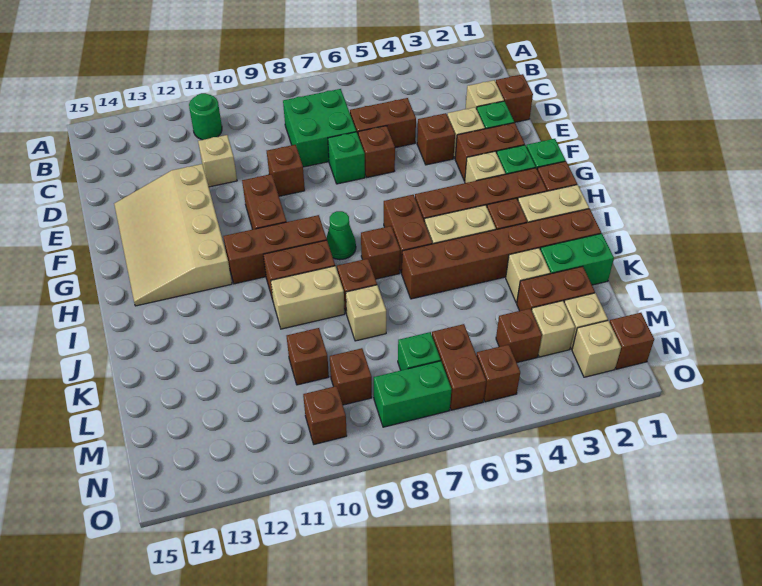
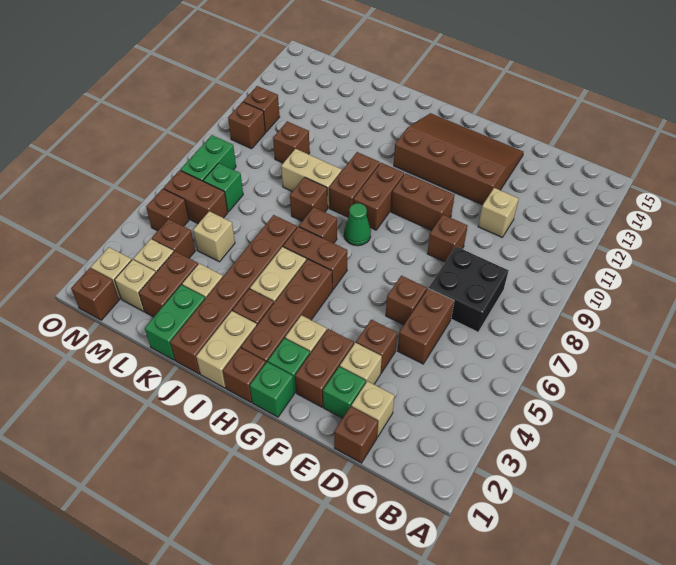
green 1x1 round brick [189,93,222,140] -> none
green 2x2 brick [283,89,356,167] -> black 2x2 brick [429,246,509,332]
green 1x1 brick [328,132,365,184] -> none
tan 3x4 slope [114,164,232,306] -> brown 3x4 slope [394,113,524,205]
brown 1x3 brick [223,215,327,284] -> brown 1x2 brick [354,163,404,230]
tan 1x2 brick [271,266,345,329] -> tan 1x2 brick turned to [281,149,342,208]
tan 1x1 brick [346,285,386,341] -> tan 1x1 brick moved to [193,211,235,262]
brown 1x1 brick [330,348,372,405] -> brown 1x1 brick moved to [243,86,280,132]

